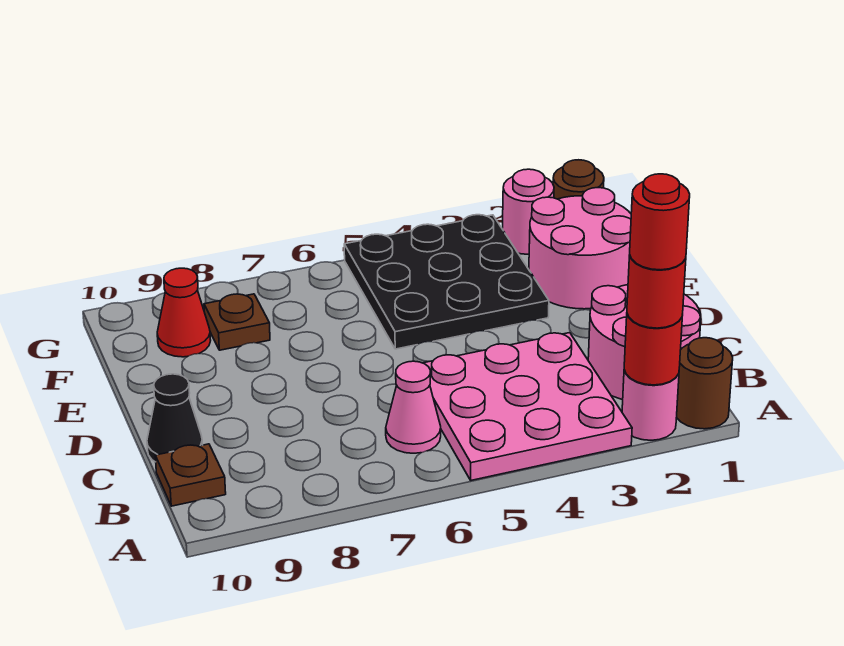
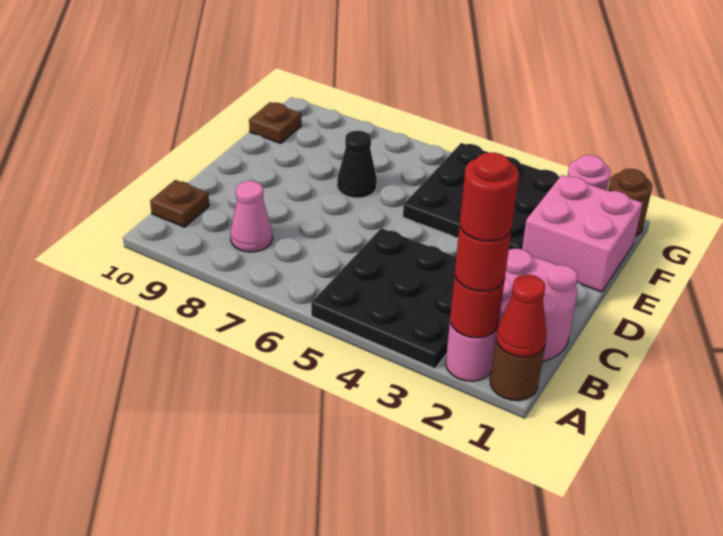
pink 3x3 plate [424,333,632,480] -> black 3x3 plate [311,228,456,369]
pink 1x1 cone [386,361,441,453] -> pink 1x1 cone moved to [230,181,273,252]
black 1x1 cone [147,374,203,462] -> black 1x1 cone moved to [337,131,377,198]
pink 2x2 round brick [529,188,631,309] -> pink 2x2 brick [522,175,643,292]
brown 1x1 plate [204,294,270,350] -> brown 1x1 plate moved to [249,102,301,143]
red 1x1 cone [157,268,211,357] -> red 1x1 cone moved to [496,275,547,357]

